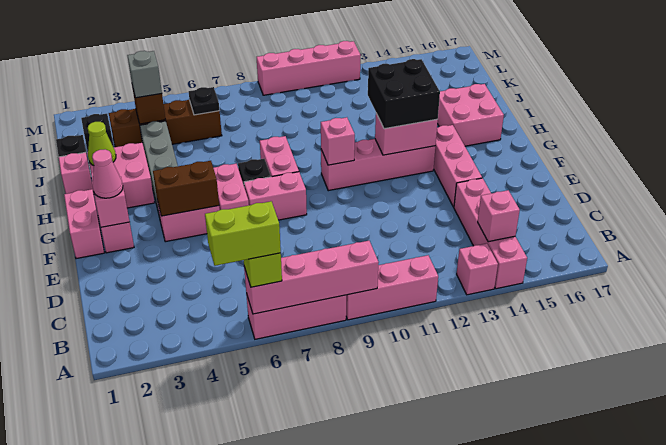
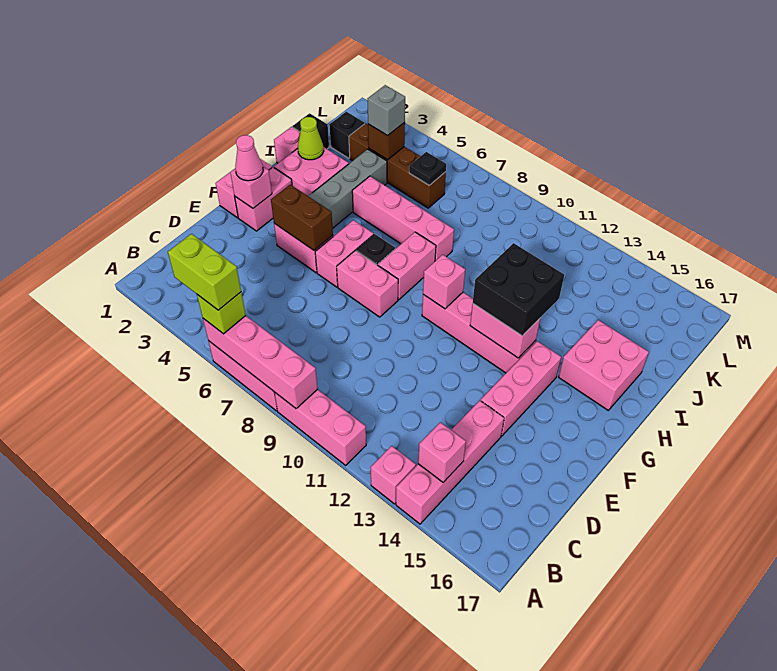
pink 1x4 brick [257,41,361,95] -> pink 1x4 brick moved to [352,176,454,261]

